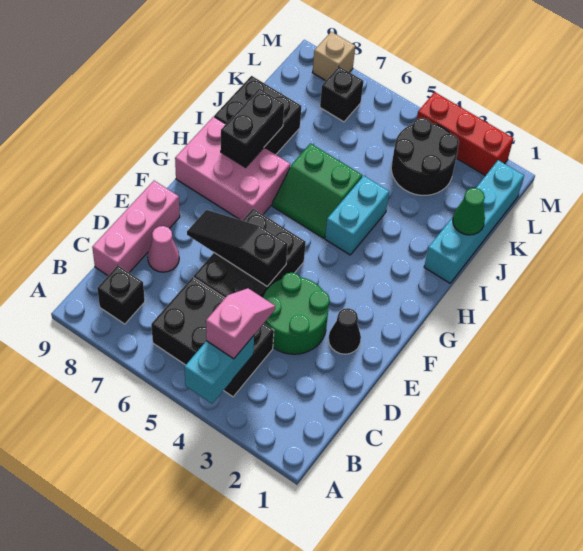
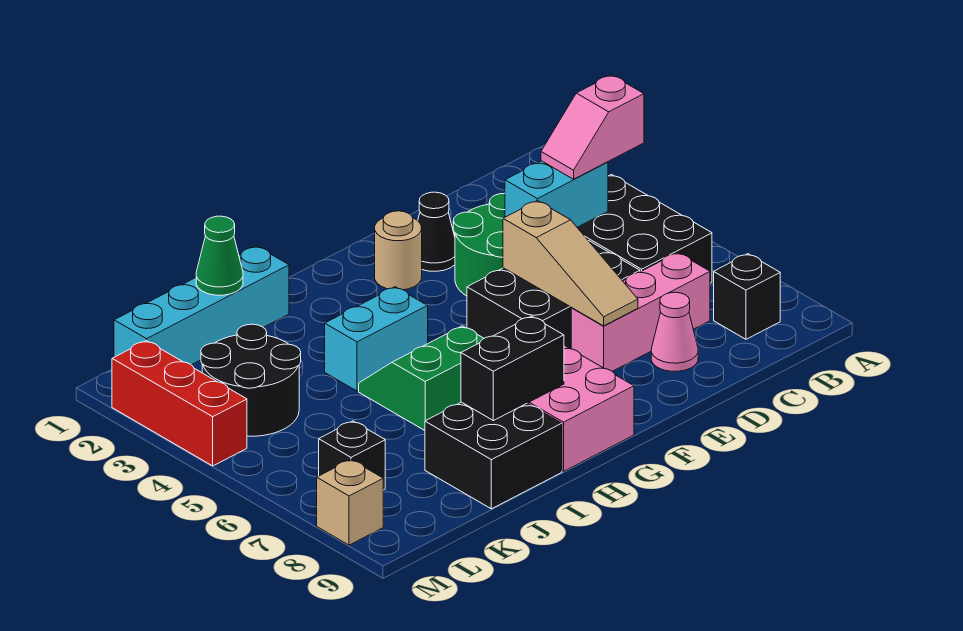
cyan 1x2 brick [185,336,254,404] -> cyan 1x2 brick moved to [505,161,608,227]
pink 1x3 brick [92,181,180,275] -> pink 1x3 brick moved to [571,253,710,371]
black 1x3 slope [187,210,288,286] -> tan 1x3 slope [503,201,638,326]
none -> tan 1x1 round brick [375,211,422,290]
green 2x2 slope [272,143,362,238] -> green 2x2 slope turned to [359,326,484,430]

